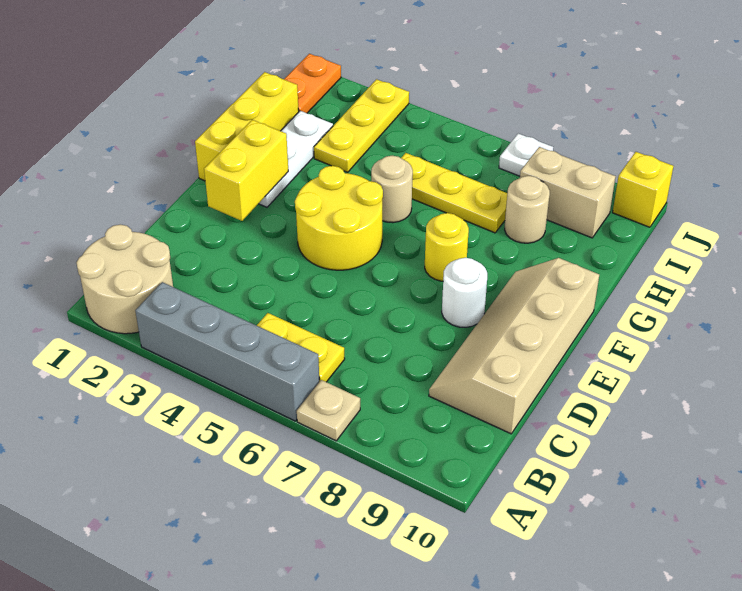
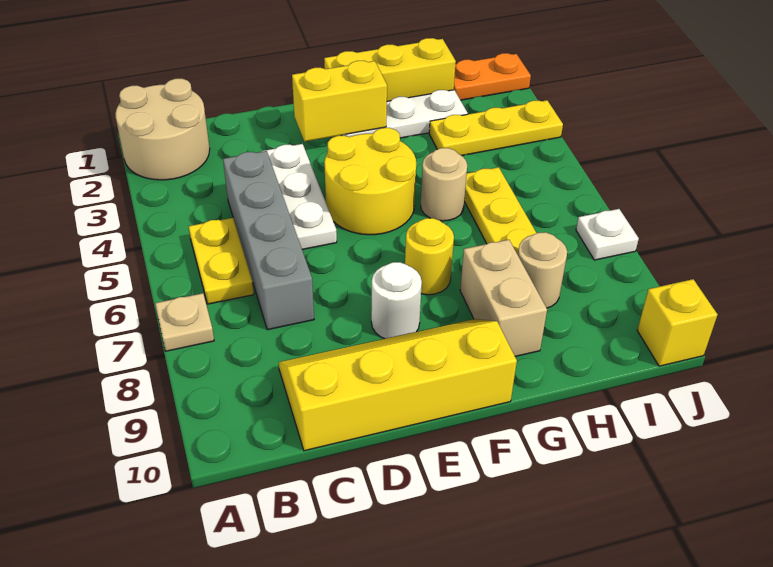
grey 1x4 brick [135,282,319,421] -> grey 1x4 brick moved to [223,151,314,330]
tan 2x4 slope [429,258,599,434] -> yellow 2x4 slope [279,319,517,451]
none -> white 1x3 plate [262,144,337,250]
tan 1x2 brick [520,147,616,238] -> tan 1x2 brick moved to [460,240,547,356]

